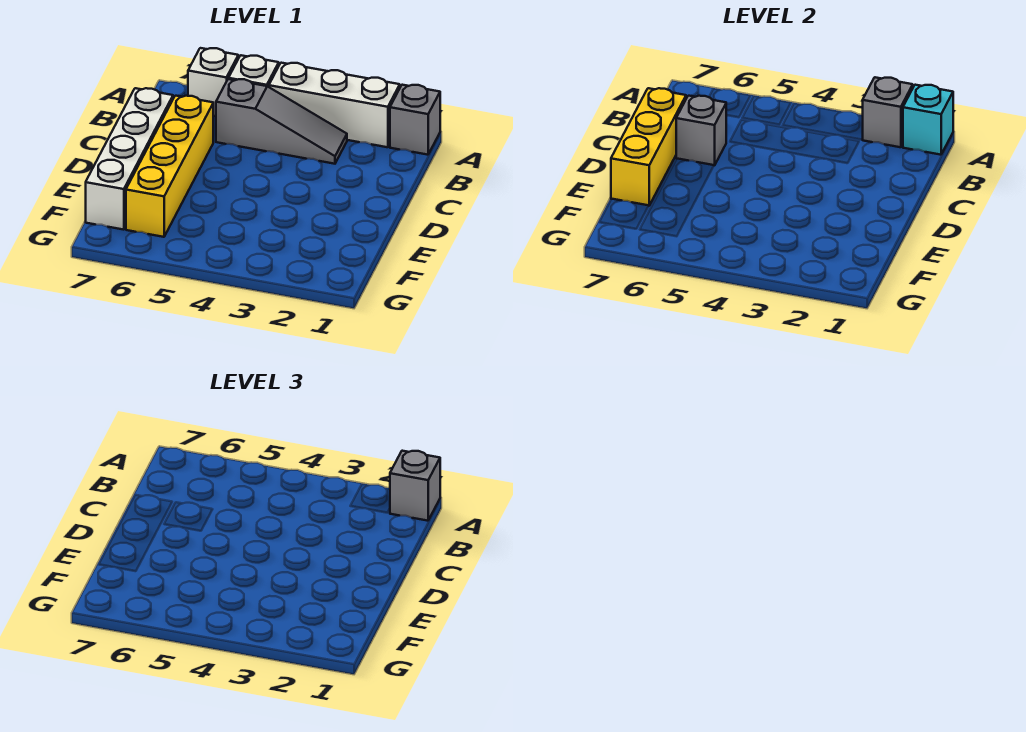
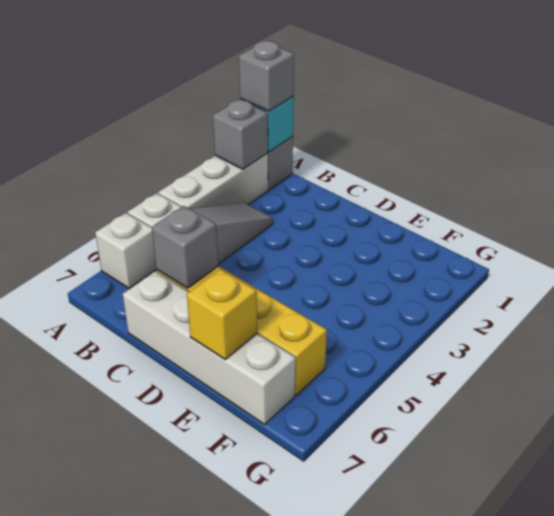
yellow 1x3 brick [611,88,686,205] -> yellow 1x1 brick [187,269,257,359]

